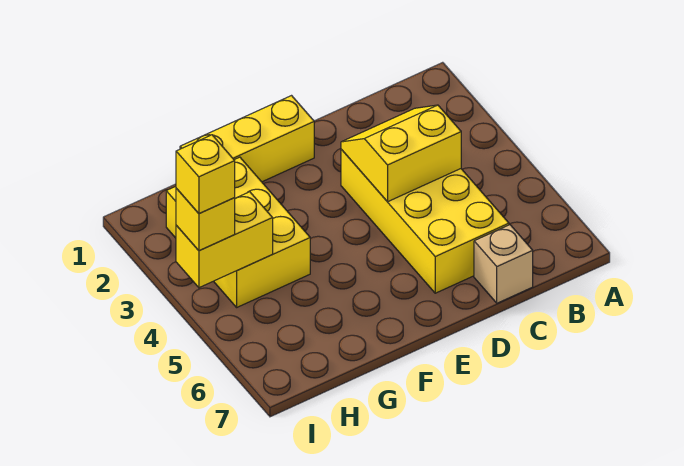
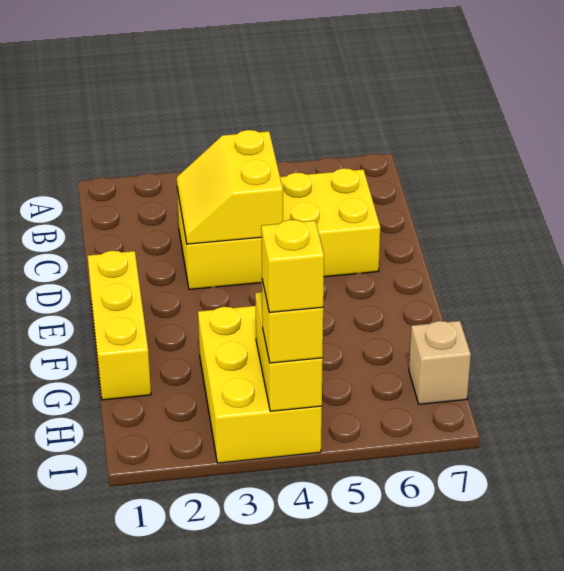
tan 1x1 brick [474,225,533,303] -> tan 1x1 brick moved to [409,321,471,404]
yellow 2x3 brick [166,157,310,307] -> yellow 2x3 brick turned to [198,306,322,463]

